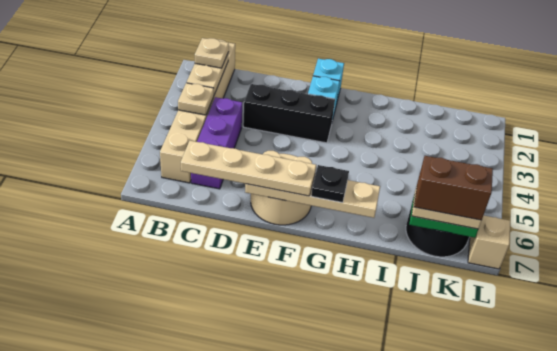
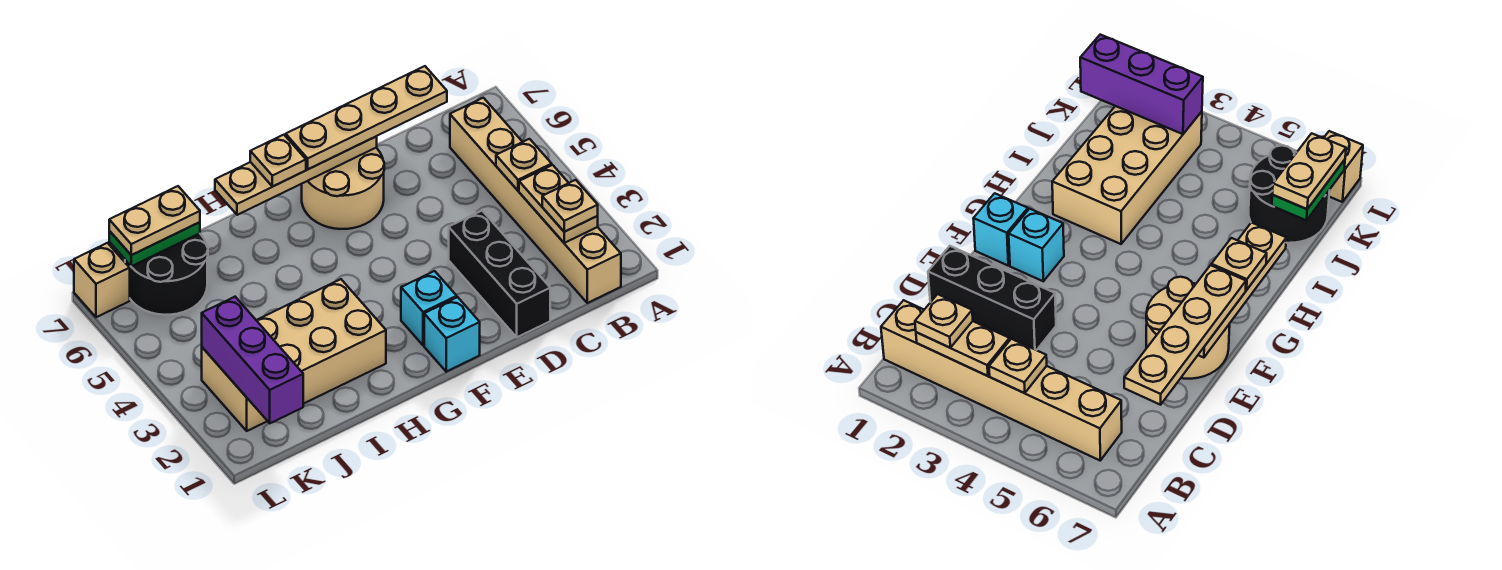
purple 1x3 brick [191,97,242,189] -> purple 1x3 brick moved to [202,297,303,423]
black 1x3 brick [243,84,335,143] -> black 1x3 brick turned to [449,211,550,337]
black 1x1 plate [311,165,349,203] -> tan 1x1 plate [250,135,306,186]
none -> tan 2x4 brick [202,279,386,431]
brown 1x2 brick [414,156,493,220] -> none

